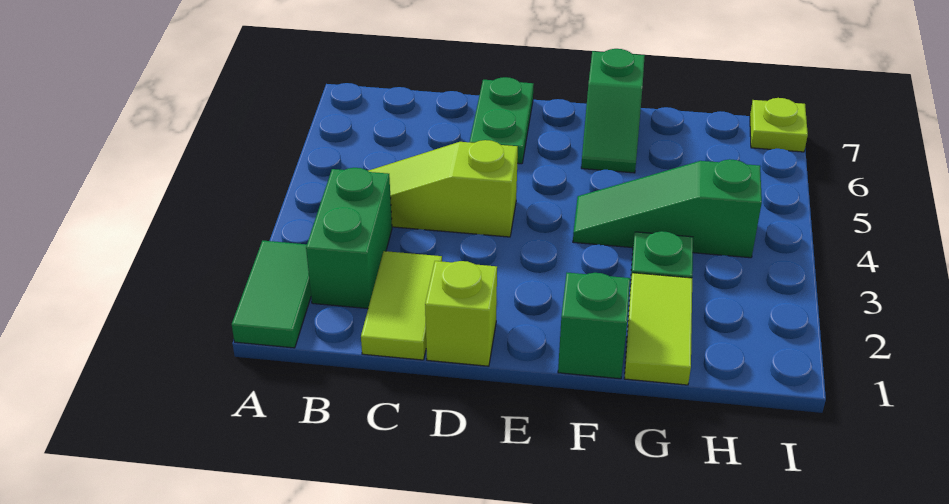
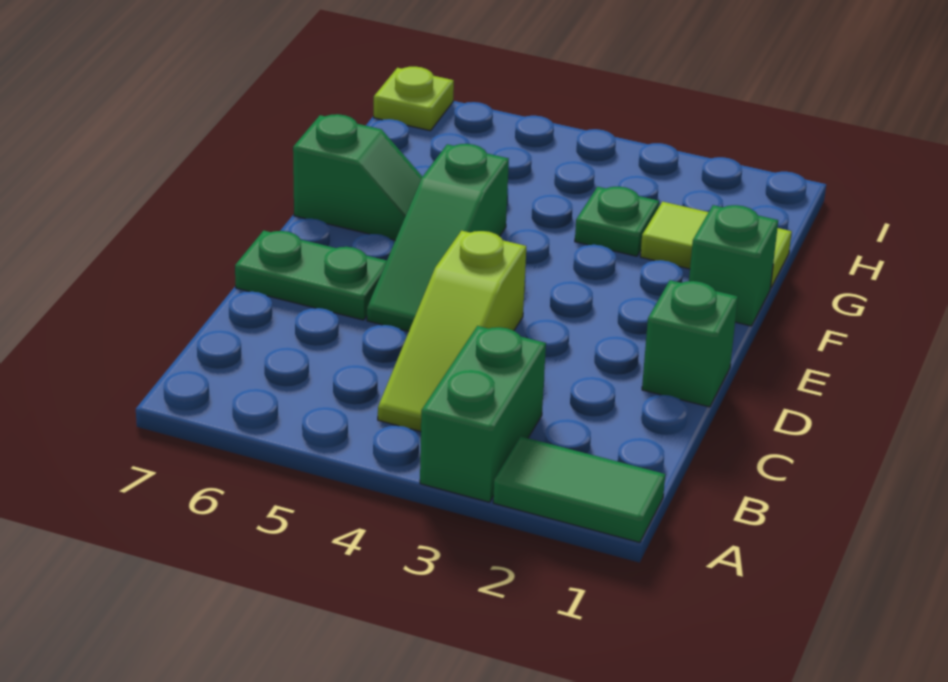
green 1x2 brick [306,168,392,309] -> green 1x2 brick turned to [420,326,546,502]
lime 1x2 tile [361,251,442,360] -> none
lime 1x1 brick [425,261,497,366] -> green 1x1 brick [642,280,738,407]
green 1x3 slope [573,159,762,258] -> green 1x3 slope moved to [367,144,509,331]

